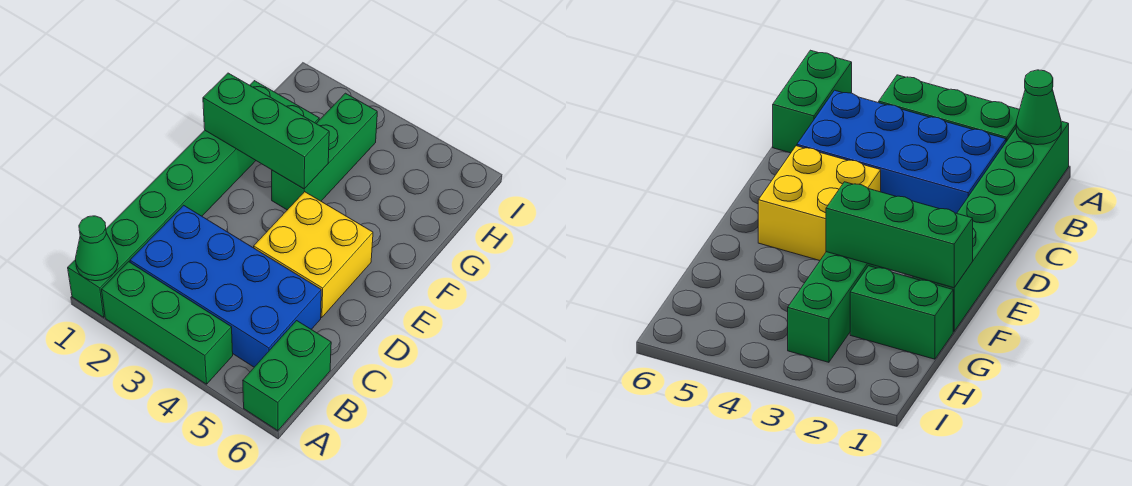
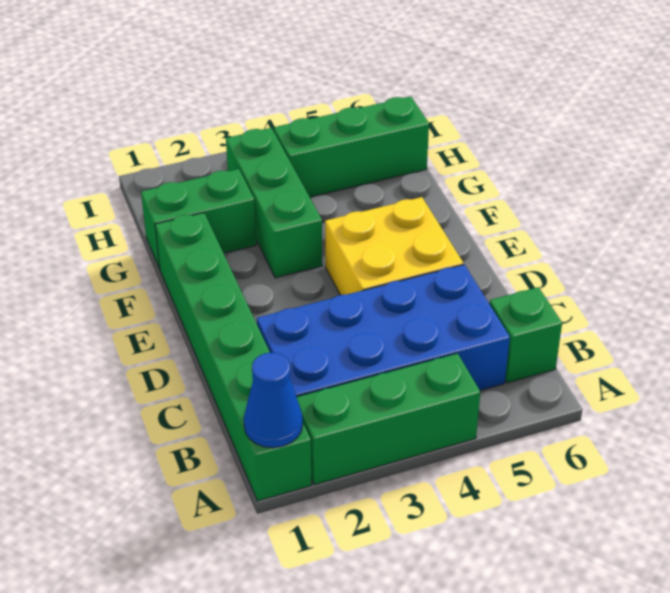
green 1x1 cone [75,216,118,281] -> blue 1x1 cone [244,353,303,448]
green 1x2 brick [243,321,331,431] -> green 1x1 brick [489,287,562,383]
green 1x3 brick [203,73,329,189] -> green 1x3 brick moved to [274,96,429,197]

